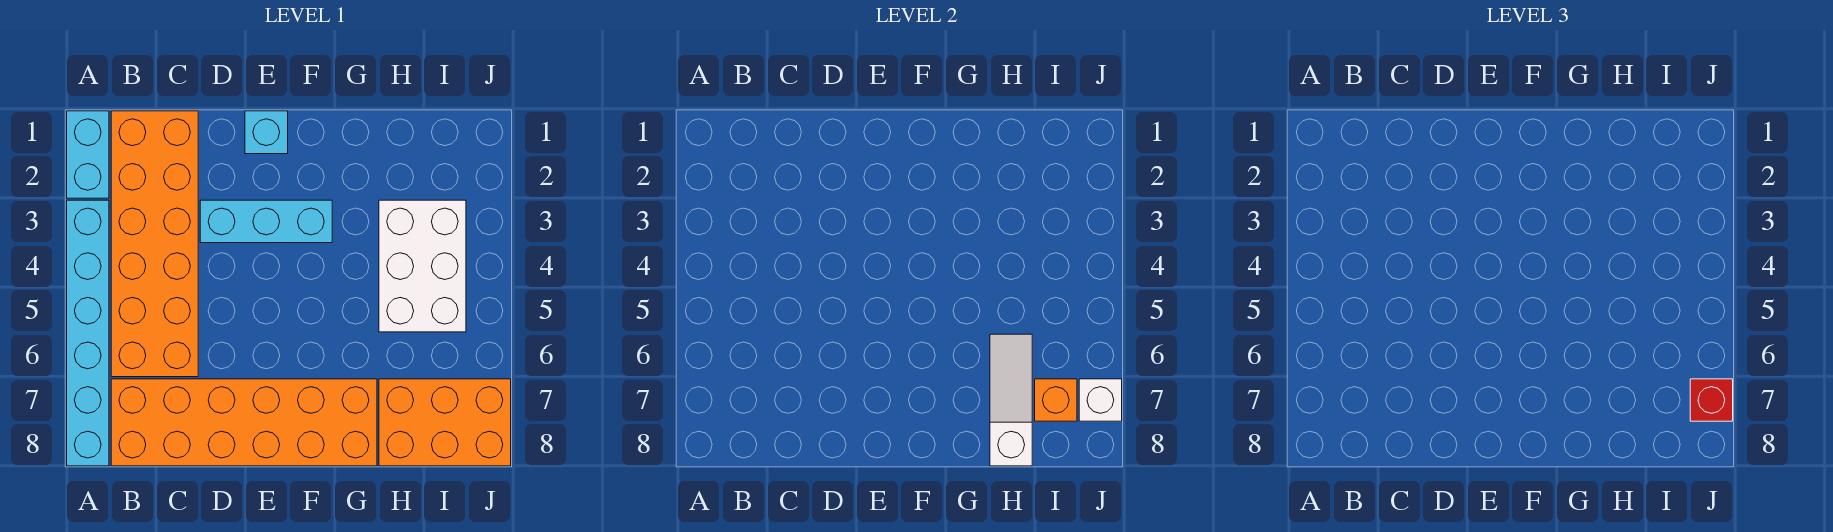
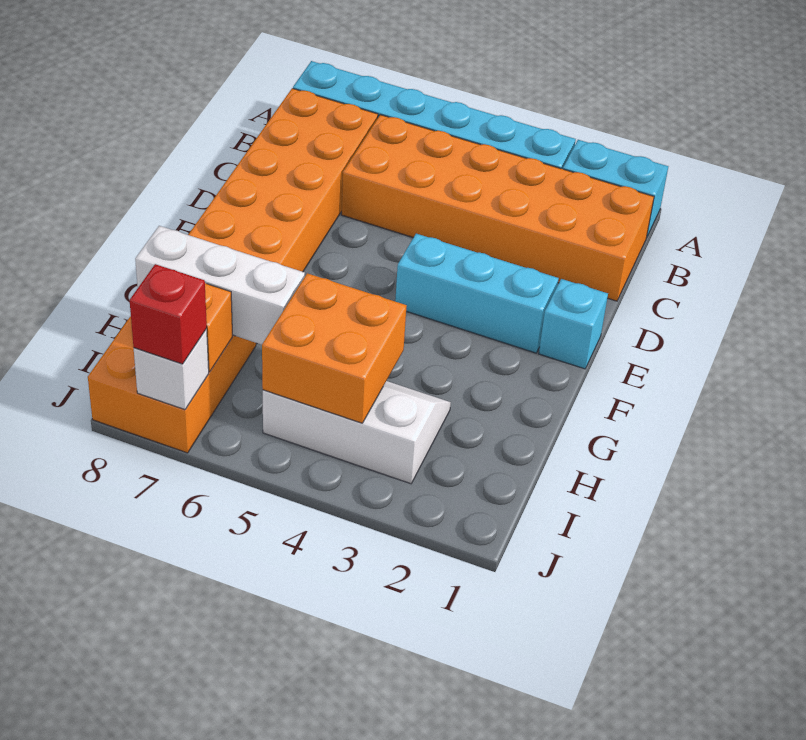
cyan 1x3 brick [200,200,332,243] -> cyan 1x3 brick turned to [395,234,559,353]
white 2x3 brick [379,200,466,332] -> white 2x3 slope [263,381,451,484]
none -> orange 2x2 brick [262,273,407,423]
white 1x3 slope [990,334,1032,466] -> white 1x3 brick [135,226,305,345]

